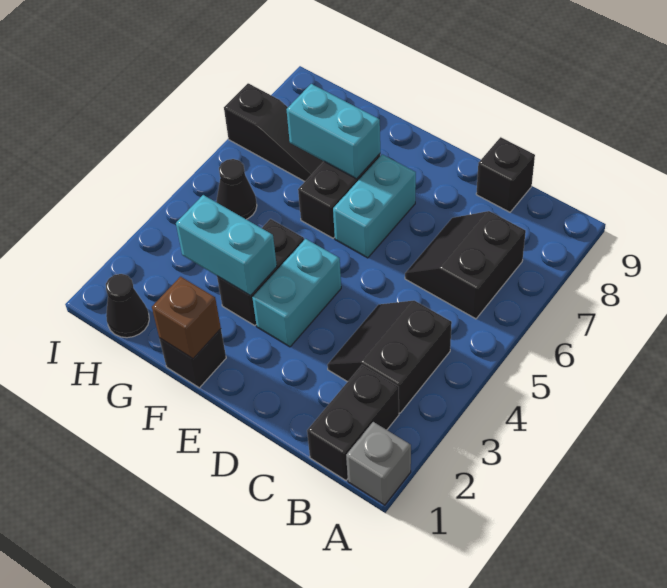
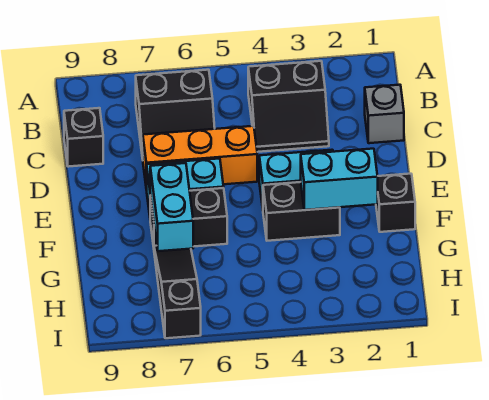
grey 1x1 brick [346,422,411,505] -> grey 1x1 brick moved to [365,85,404,143]
black 1x2 brick [307,365,399,480] -> none
none -> orange 1x3 brick [143,126,257,190]
brown 1x1 brick [152,277,221,359] -> none
cyan 1x2 brick [176,195,277,296] -> cyan 1x2 brick turned to [301,149,378,210]
black 1x1 cone [106,274,149,338] -> none
black 1x1 cone [216,159,257,219] -> none

